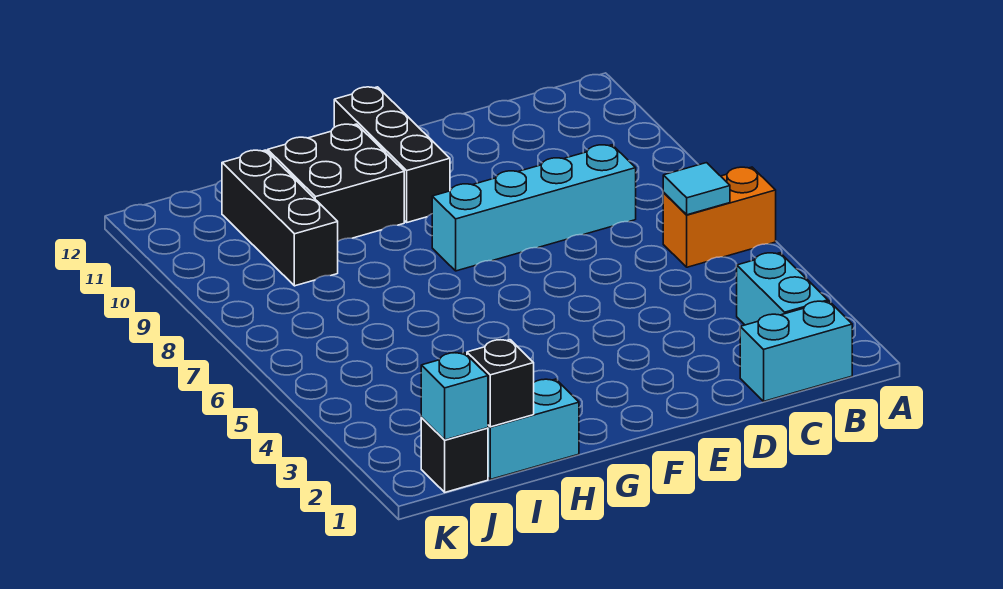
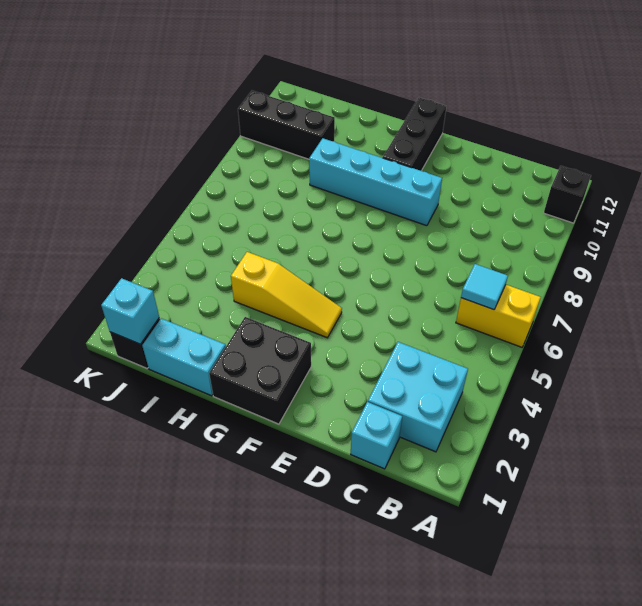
orange 1x2 brick [663,167,776,267] -> yellow 1x2 brick [456,285,541,347]
cyan 1x2 brick [740,301,852,401] -> cyan 1x1 brick [351,402,402,469]
cyan 1x2 brick [737,253,828,325] -> cyan 2x2 brick [368,342,468,452]
cyan 1x4 brick [432,145,636,271] -> cyan 1x4 brick moved to [309,138,442,226]
none -> yellow 1x3 slope [231,252,342,338]
black 2x2 brick [268,124,404,241] -> black 2x2 brick moved to [209,317,311,424]
black 1x1 brick [467,340,534,427] -> black 1x1 brick moved to [544,166,591,223]
black 1x3 brick [222,150,338,286] -> black 1x3 brick turned to [238,91,335,159]

